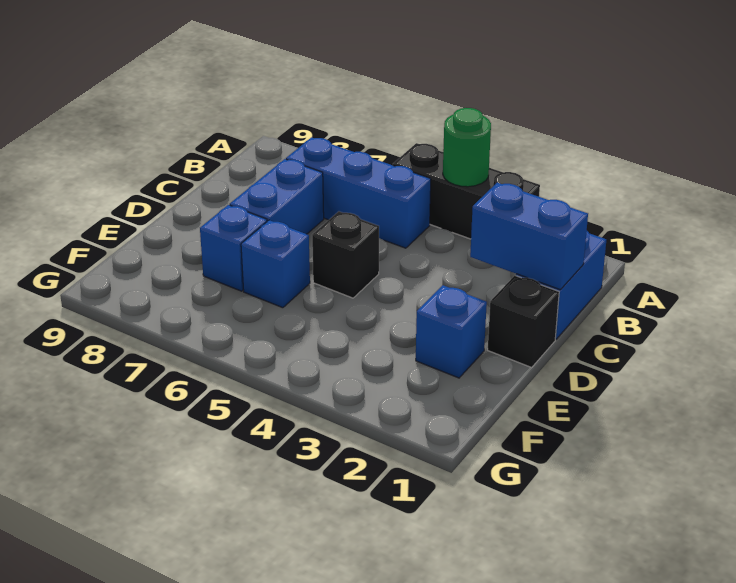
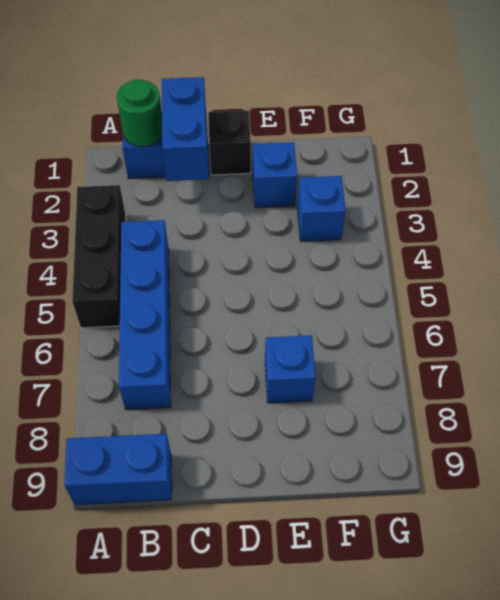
green 1x1 round brick [443,108,491,187] -> green 1x1 round brick moved to [117,79,162,147]
blue 1x3 brick [286,137,431,248] -> blue 1x4 brick [119,220,171,410]
blue 1x2 brick [230,159,324,234] -> blue 1x2 brick moved to [65,434,172,505]
black 1x1 brick [312,211,379,298] -> none
blue 1x1 brick [241,220,310,308] -> blue 1x1 brick moved to [297,176,346,241]

